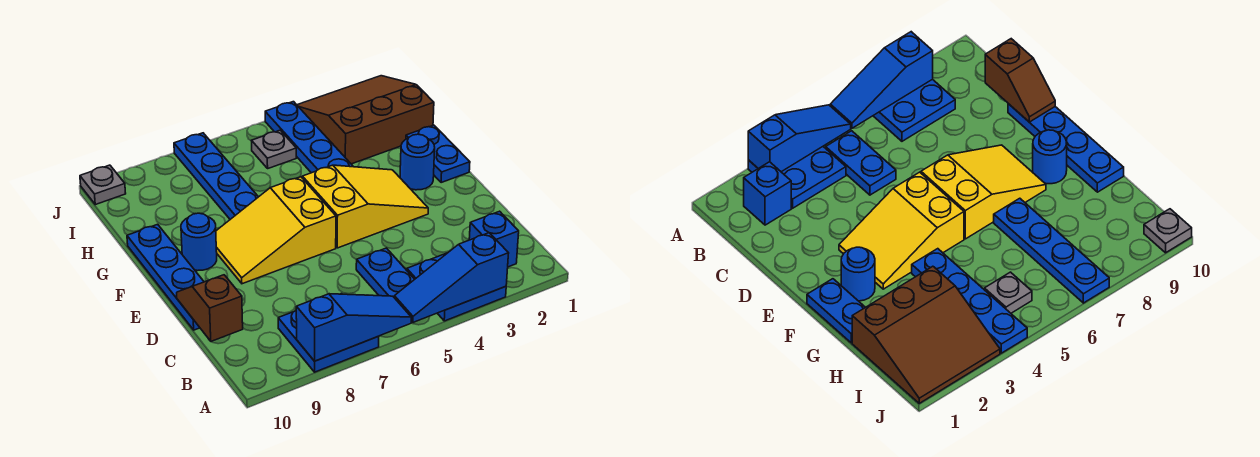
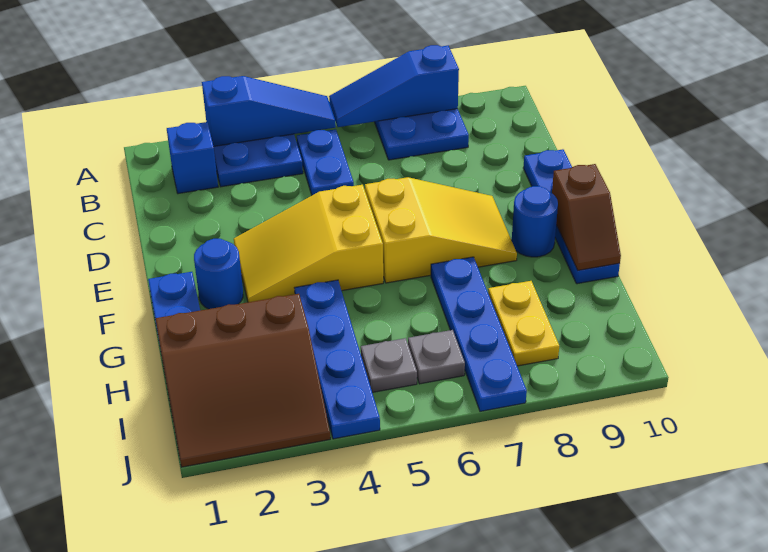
brown 1x2 slope [177,275,243,342] -> brown 1x2 slope moved to [552,164,621,270]
none -> yellow 1x2 plate [488,281,559,366]
grey 1x1 plate [80,165,126,205] -> grey 1x1 plate moved to [408,330,465,384]

